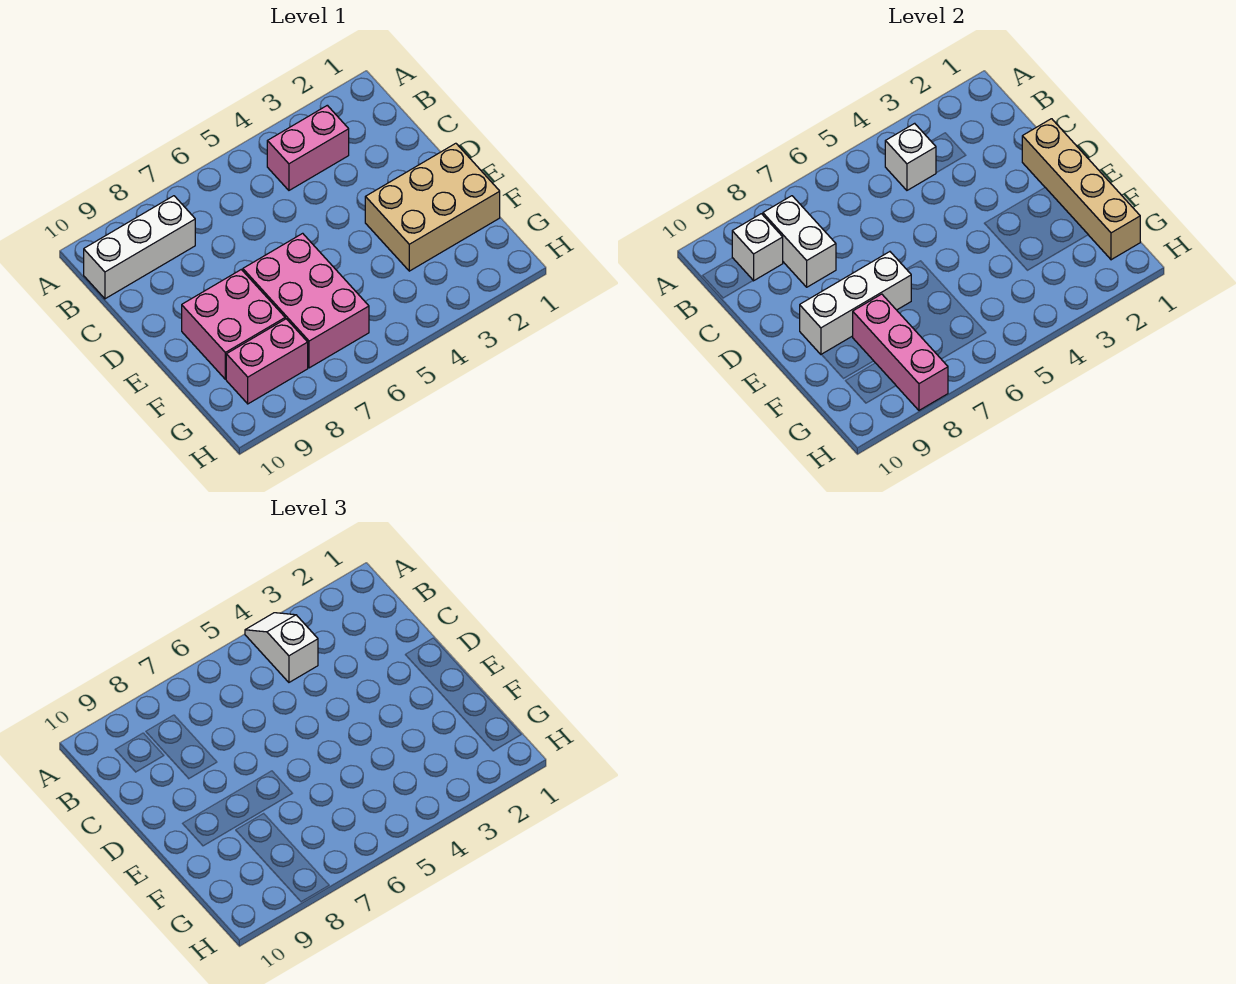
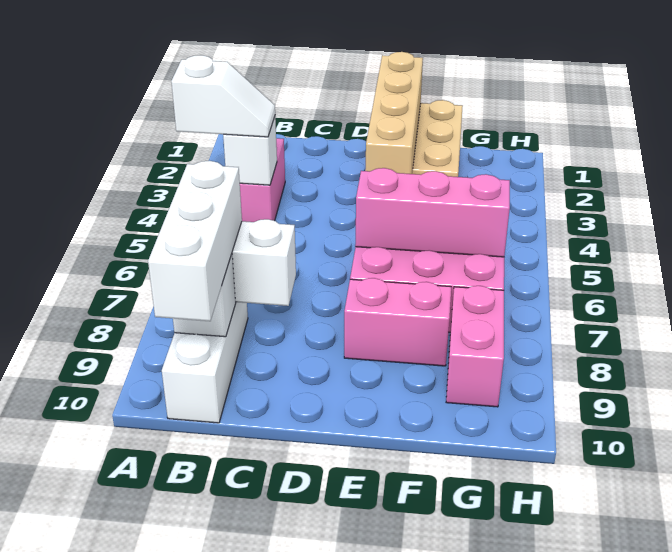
white 1x2 slope [245,613,318,682] -> white 1x2 slope turned to [171,55,275,137]
tan 1x4 brick [1022,119,1140,260] -> tan 1x4 brick turned to [365,52,423,174]
white 1x3 brick [800,252,911,354] -> white 1x3 brick moved to [148,161,242,321]
pink 2x2 brick [182,270,285,379] -> pink 1x2 brick [344,278,451,366]
pink 1x3 brick [853,294,948,410] -> pink 1x3 brick moved to [355,168,510,257]

